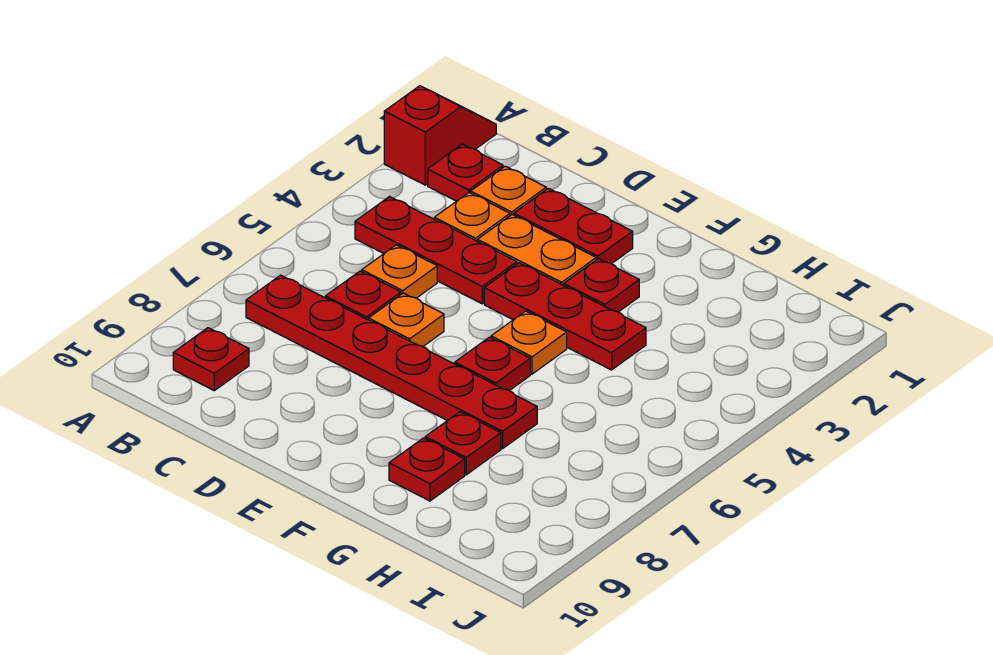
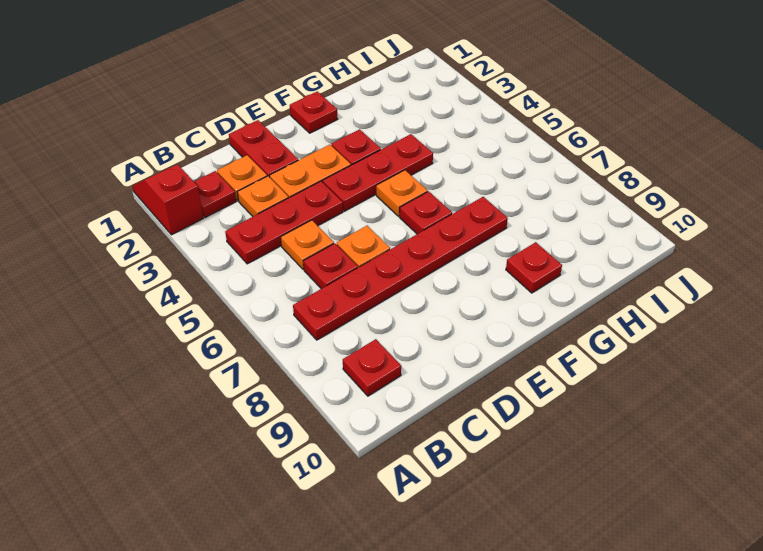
red 1x2 plate [514,188,633,264] -> red 1x2 plate turned to [229,120,298,177]
red 1x1 plate [425,412,501,475] -> red 1x1 plate moved to [290,91,338,133]

